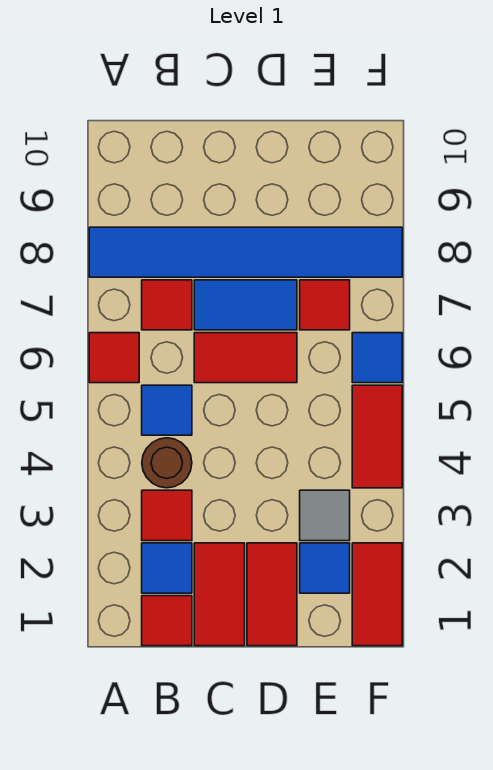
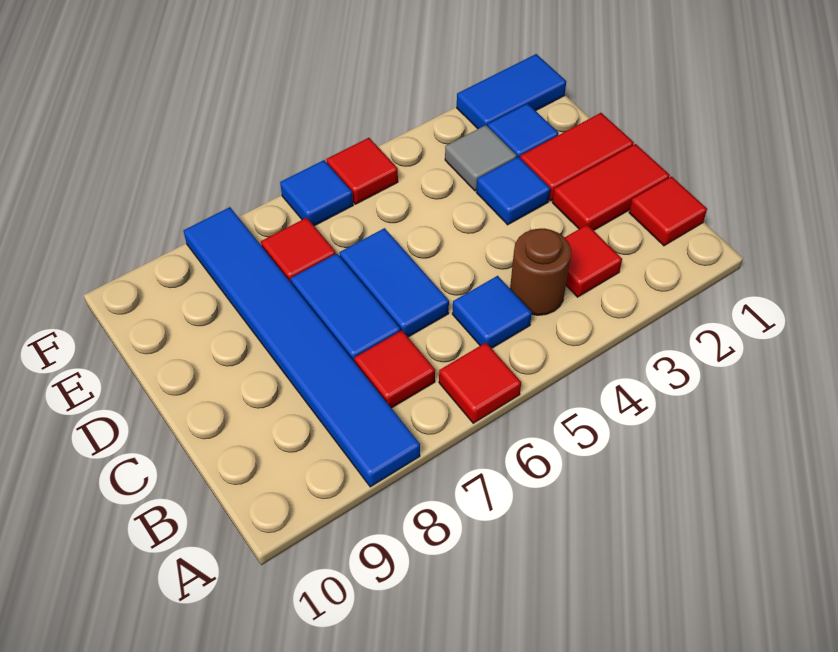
blue 1x1 tile [142,543,192,593] -> blue 1x1 tile moved to [476,157,550,225]
red 1x2 tile [194,333,297,383] -> blue 1x2 tile [339,228,449,337]
red 1x2 tile [352,543,402,646] -> blue 1x2 tile [457,54,566,129]
red 1x2 tile [352,385,402,488] -> red 1x1 tile [326,138,398,204]

